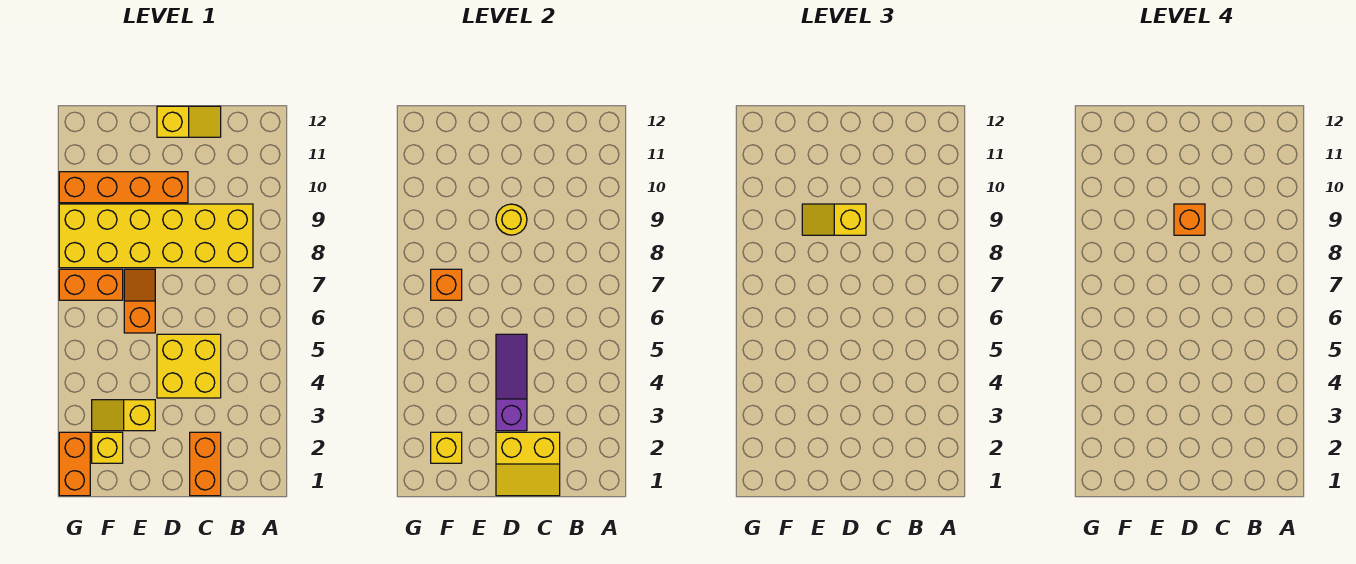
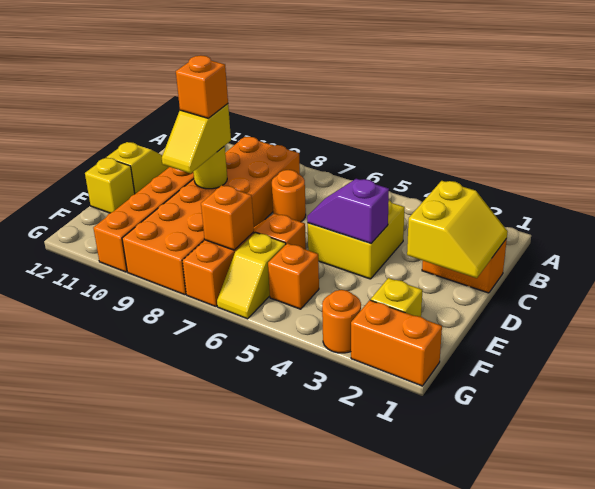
yellow 2x6 brick [59,204,253,268] -> orange 2x6 brick [122,137,300,295]
none -> orange 1x1 round brick [272,170,306,222]
purple 1x3 slope [496,334,527,431] -> purple 1x2 slope [307,179,389,243]
yellow 1x2 slope [92,400,155,431] -> yellow 1x2 slope moved to [217,233,286,319]
yellow 1x1 brick [431,432,462,463] -> yellow 1x1 brick moved to [85,158,135,213]
none -> orange 1x1 brick [268,243,319,309]
none -> orange 1x1 round brick [322,290,361,353]

